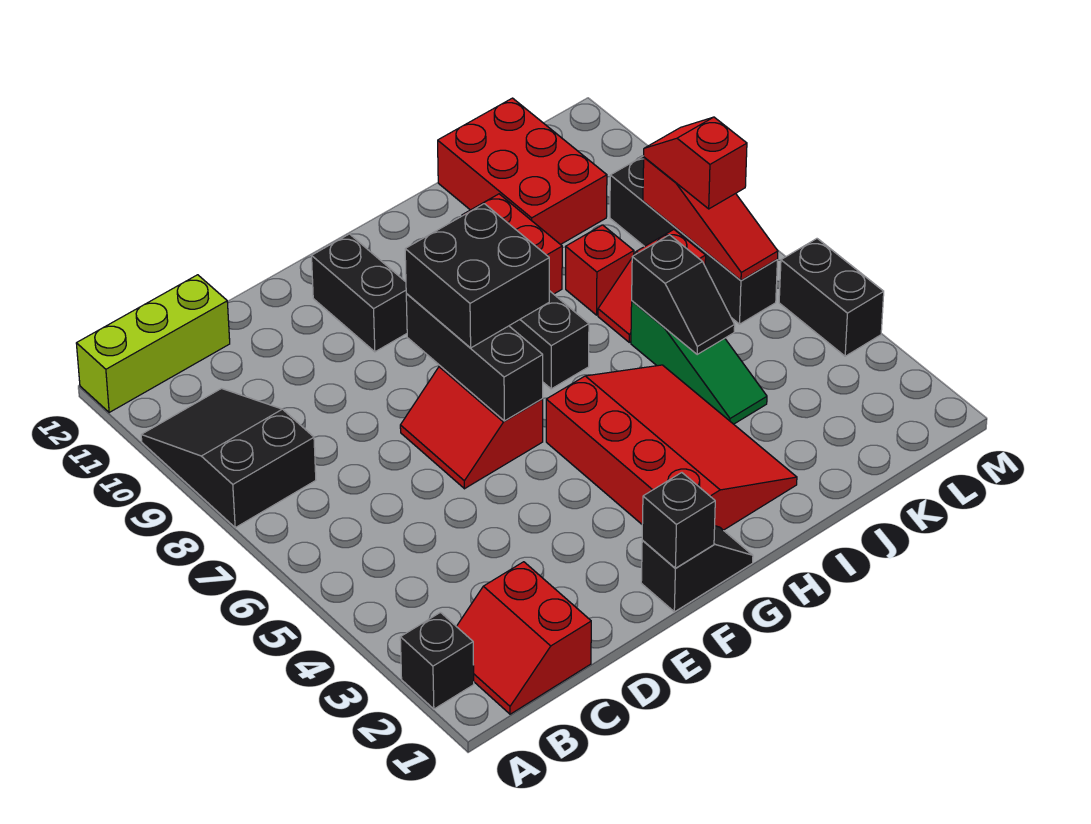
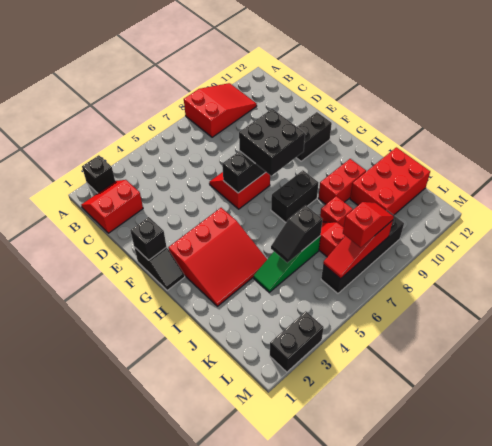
black 2x3 slope [141,389,316,527] -> red 2x3 slope [184,83,257,137]
lime 1x3 brick [76,275,230,412] -> none
red 3x4 slope [546,365,797,530] -> red 3x3 slope [168,208,267,306]
black 1x2 brick [779,239,884,356] -> black 1x2 brick moved to [270,311,324,372]

